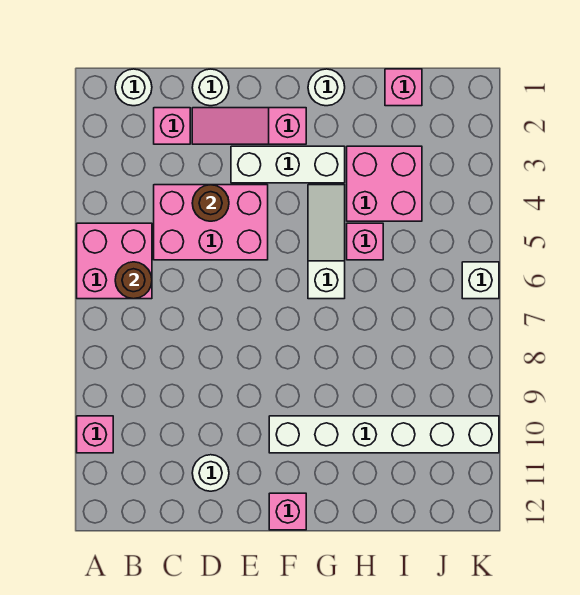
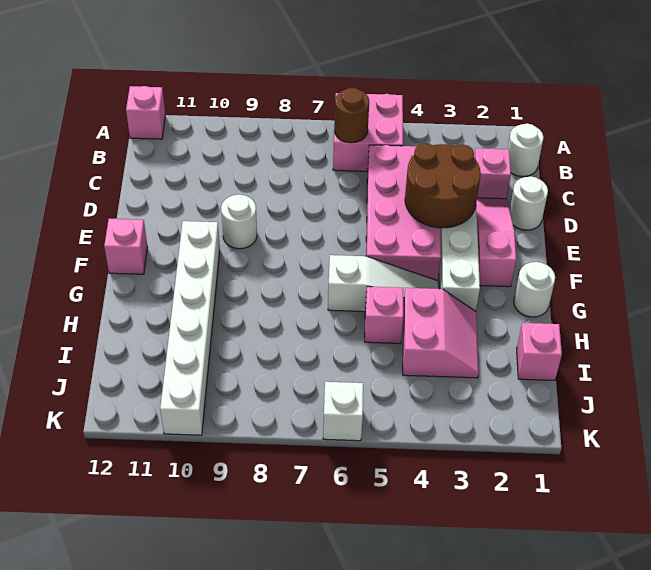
pink 1x1 brick [77,416,113,453] -> pink 1x1 brick moved to [126,86,165,139]
pink 2x3 brick [154,185,268,260] -> pink 2x4 brick [366,145,441,281]
brown 1x1 round brick [192,185,229,221] -> brown 2x2 round brick [405,143,481,228]
white 1x1 round brick [192,455,229,491] -> white 1x1 round brick moved to [221,195,257,249]
pink 2x2 brick [347,146,422,221] -> pink 2x2 slope [403,288,479,378]

